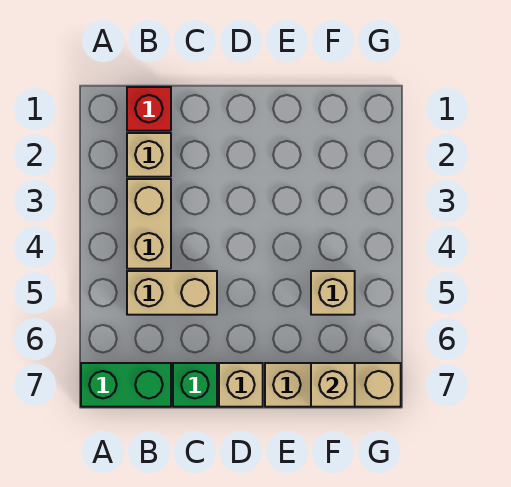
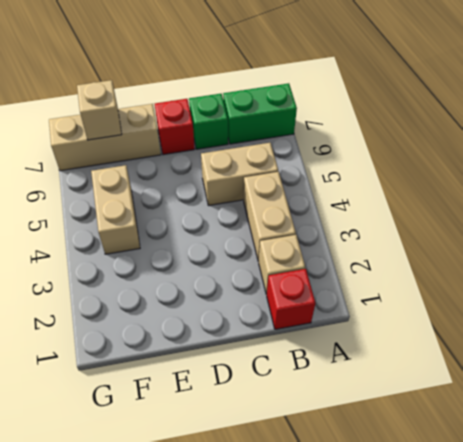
tan 1x1 brick [219,363,263,407] -> red 1x1 brick [155,99,195,155]
tan 1x1 brick [311,271,355,315] -> tan 1x2 brick [91,165,140,254]

